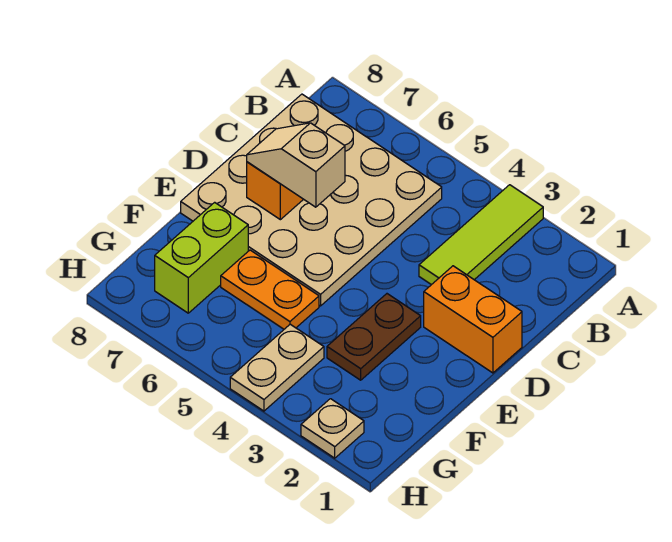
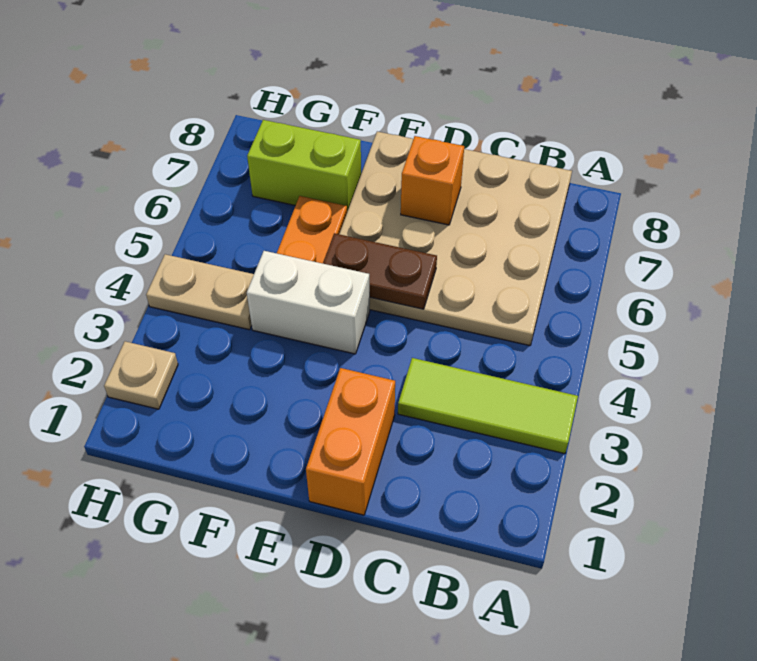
tan 1x2 slope [247,123,345,207] -> none
brown 1x2 plate [327,294,421,380] -> brown 1x2 plate moved to [323,233,437,309]
none -> white 1x2 brick [247,251,370,354]

